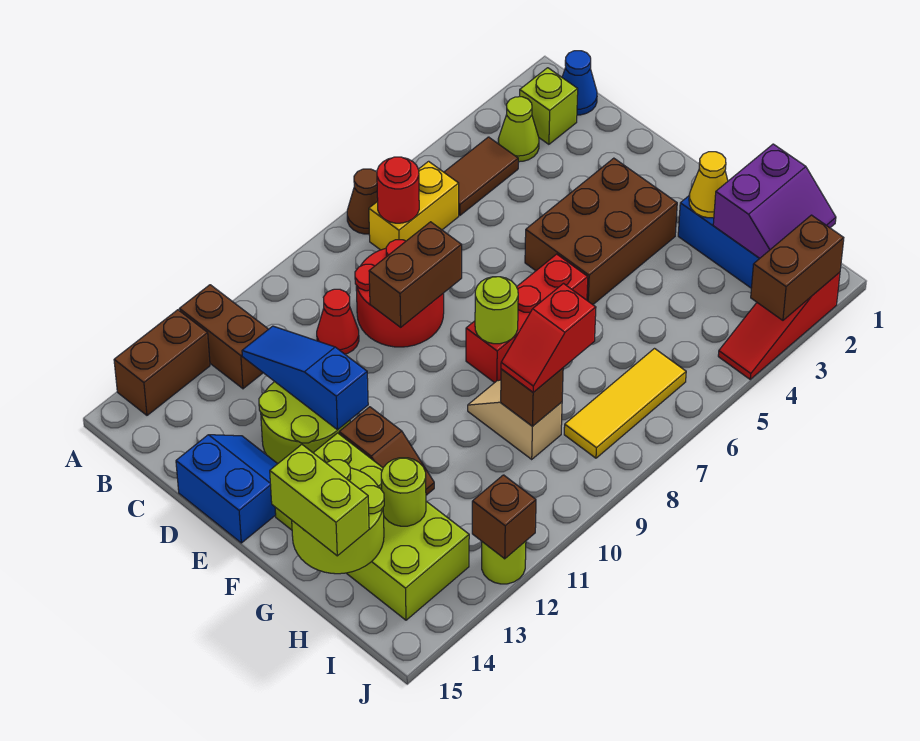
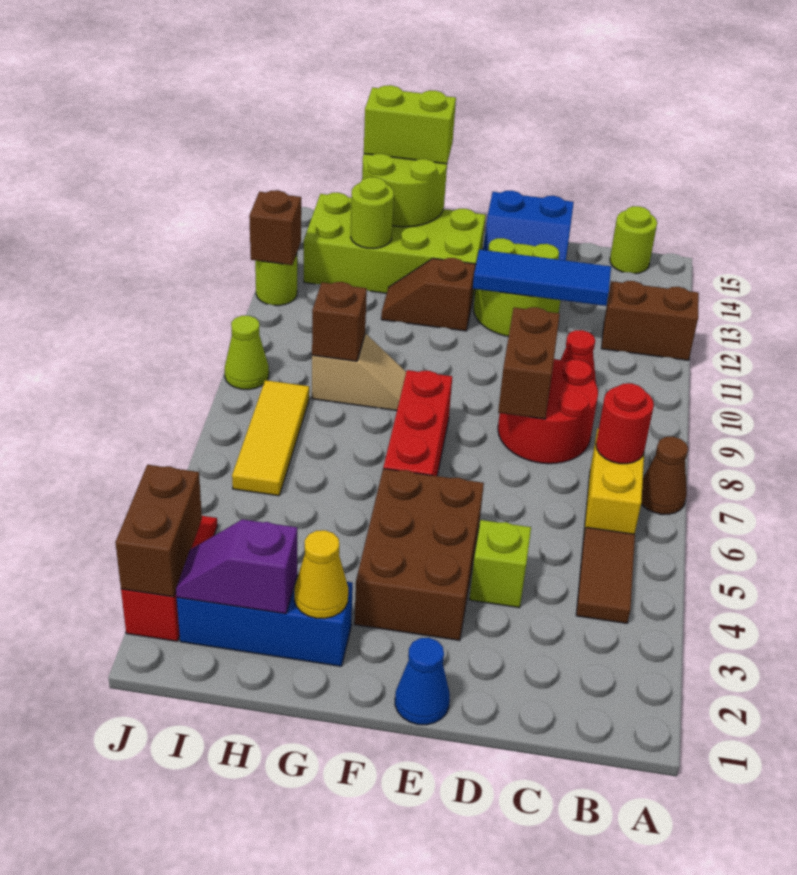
brown 1x2 brick [114,310,210,415] -> none
blue 1x1 cone [562,51,597,115] -> blue 1x1 cone moved to [395,638,450,725]
lime 1x1 brick [520,68,578,144] -> lime 1x1 brick moved to [469,520,531,608]
lime 1x1 cone [498,97,539,162] -> lime 1x1 cone moved to [224,316,269,390]
blue 1x3 slope [242,326,368,430] -> blue 1x3 tile [473,250,611,306]
lime 1x1 round brick [475,277,518,344] -> lime 1x1 round brick moved to [610,206,657,274]
purple 2x2 slope [713,144,836,258] -> purple 1x2 slope [176,519,297,614]
red 1x2 slope [501,284,596,392] -> none

